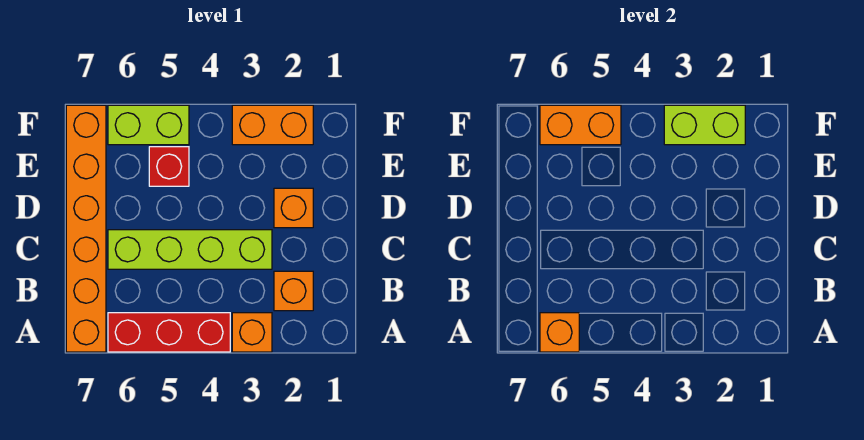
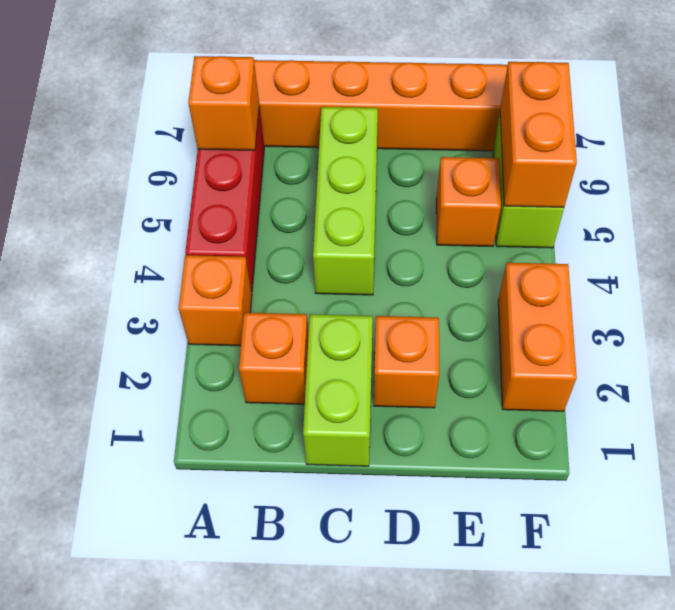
lime 1x4 brick [108,230,272,269] -> lime 1x3 brick [313,107,378,295]
red 1x1 brick [149,147,189,186] -> orange 1x1 brick [436,157,501,246]
lime 1x2 brick [664,105,745,145] -> lime 1x2 brick moved to [303,314,373,466]

